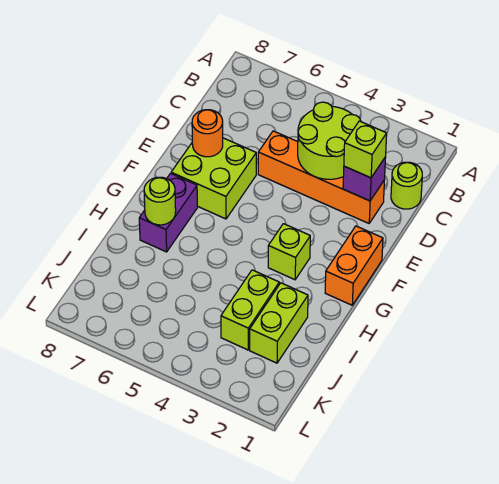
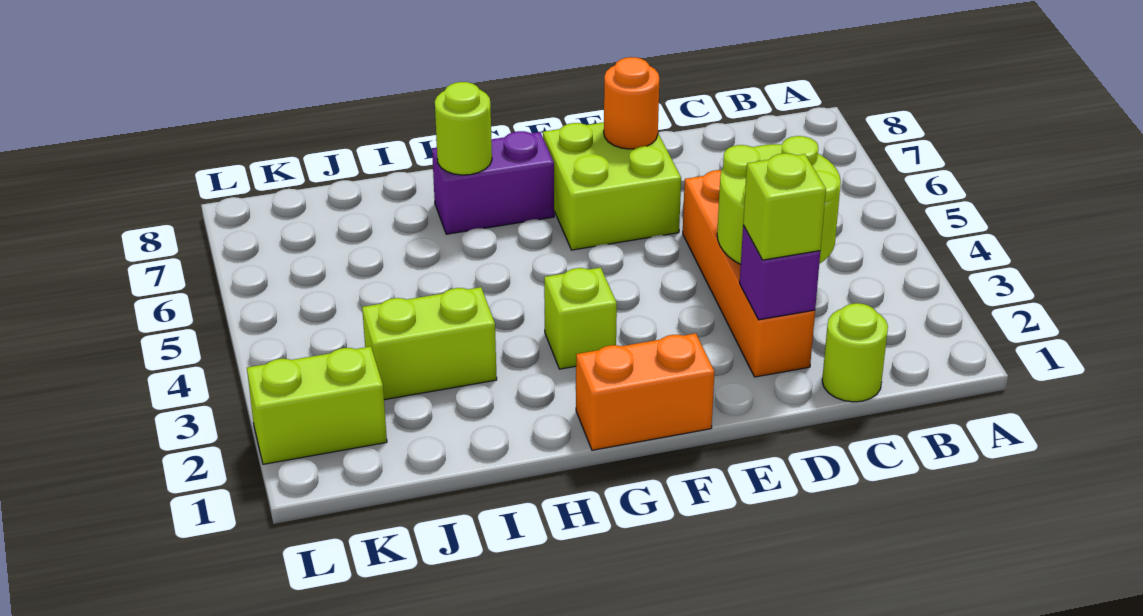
lime 1x2 brick [250,283,308,363] -> lime 1x2 brick moved to [247,347,387,464]

